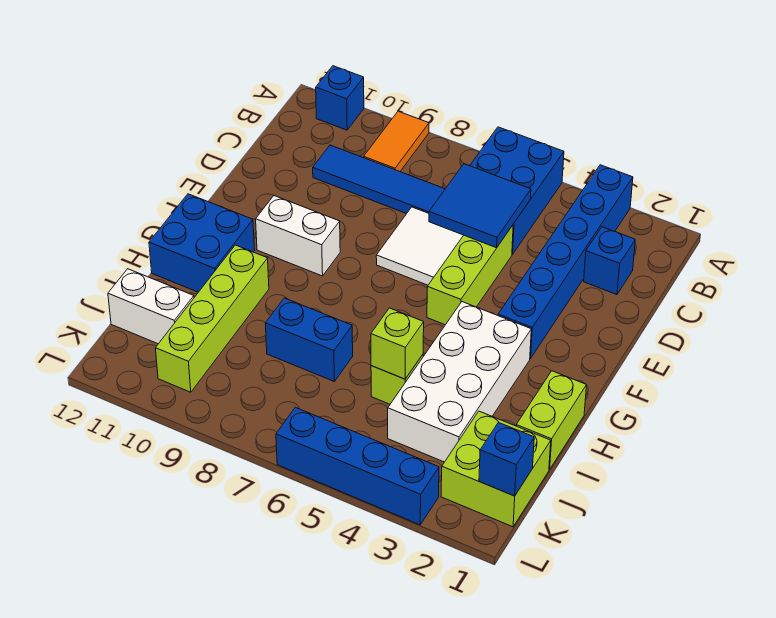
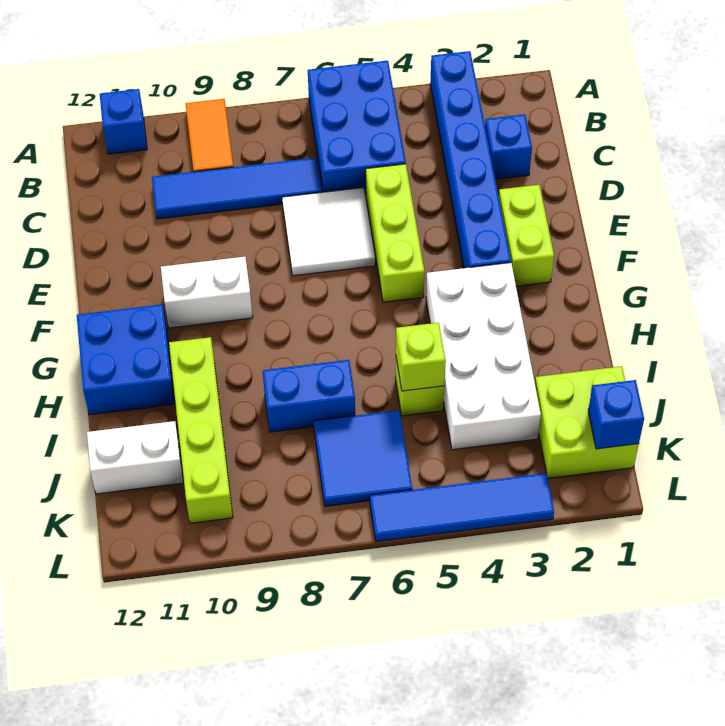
blue 2x2 tile [429,164,531,248] -> blue 2x2 tile moved to [314,410,412,506]
lime 1x2 brick [516,371,586,469] -> lime 1x2 brick moved to [499,185,554,286]
blue 1x4 brick [276,407,439,525] -> blue 1x4 tile [370,473,554,542]

